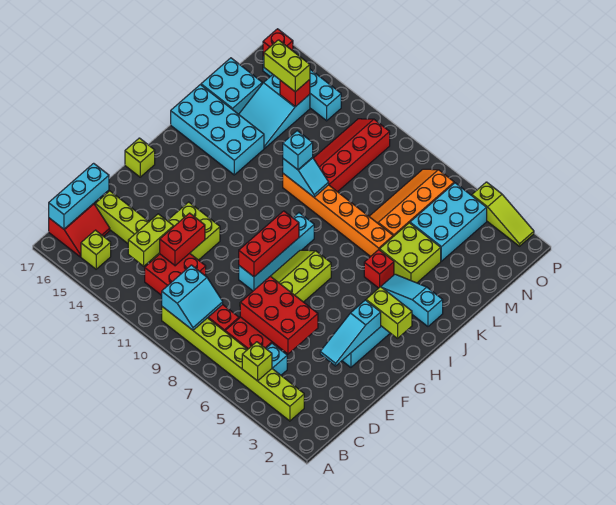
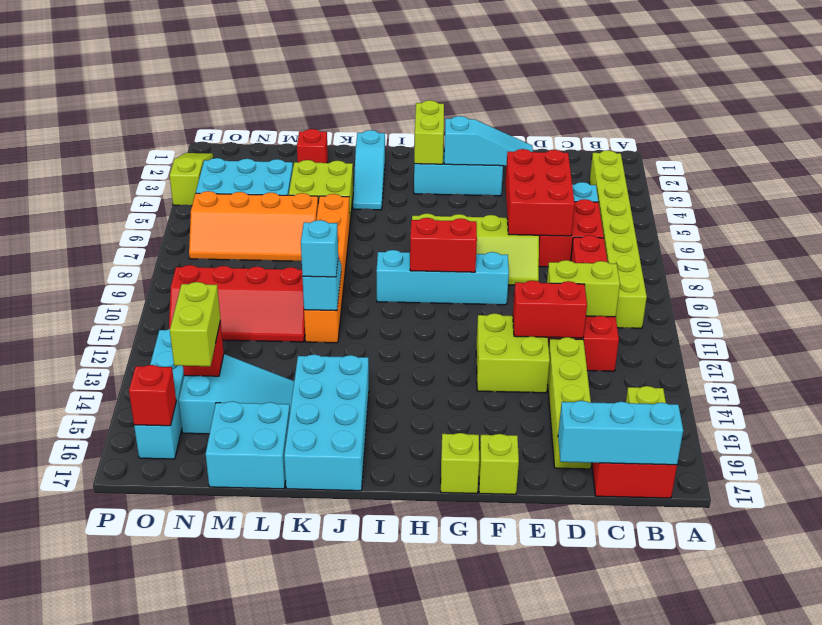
lime 1x1 brick [242,342,272,381] -> lime 1x1 brick moved to [479,434,519,494]
cyan 2x2 slope [162,265,223,330] -> none
lime 1x2 brick [128,214,174,266] -> lime 1x2 brick moved to [547,260,620,317]
red 1x3 brick [239,211,299,277] -> red 1x2 brick [410,218,477,272]
red 1x1 brick [364,250,394,288] -> red 1x1 brick moved to [297,129,328,163]

